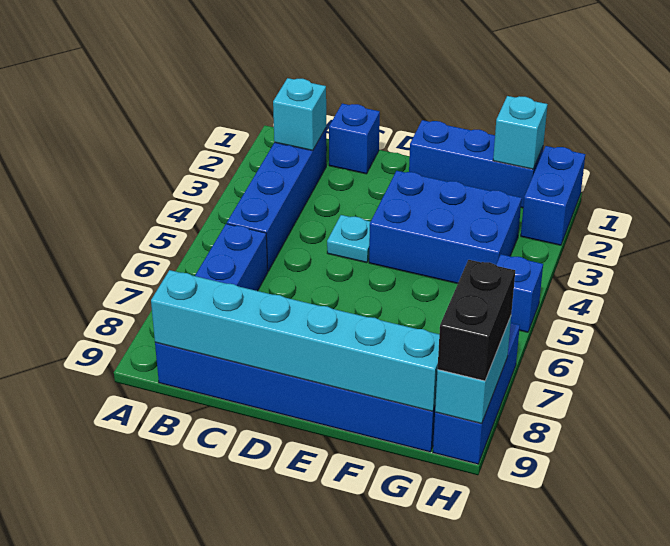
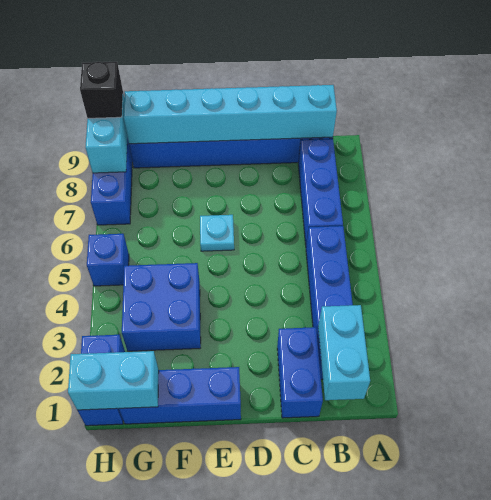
cyan 1x1 brick [273,78,326,151] -> cyan 1x2 brick [318,305,370,400]
blue 1x1 brick [329,104,380,174] -> blue 1x2 brick [277,327,323,418]
cyan 1x1 plate [327,215,371,263] -> cyan 1x1 plate moved to [200,215,234,251]
blue 2x3 brick [369,171,522,284] -> blue 2x2 brick [122,263,201,351]
cyan 1x1 brick [493,96,548,169] -> cyan 1x2 brick [68,351,159,410]
black 1x2 brick [438,260,515,381] -> black 1x1 brick [80,62,123,118]

